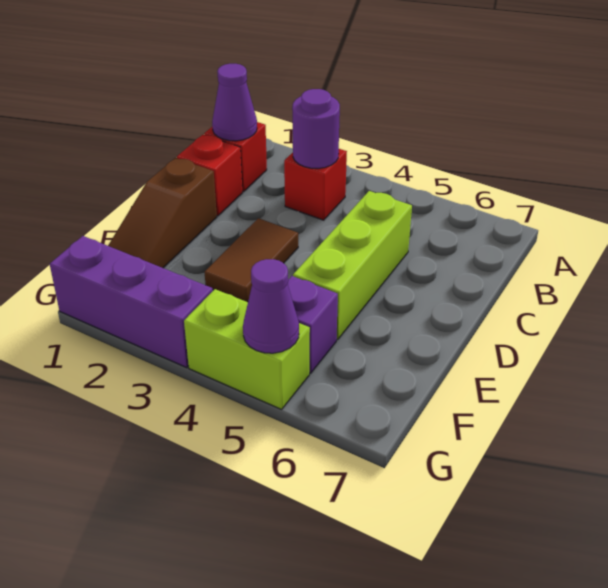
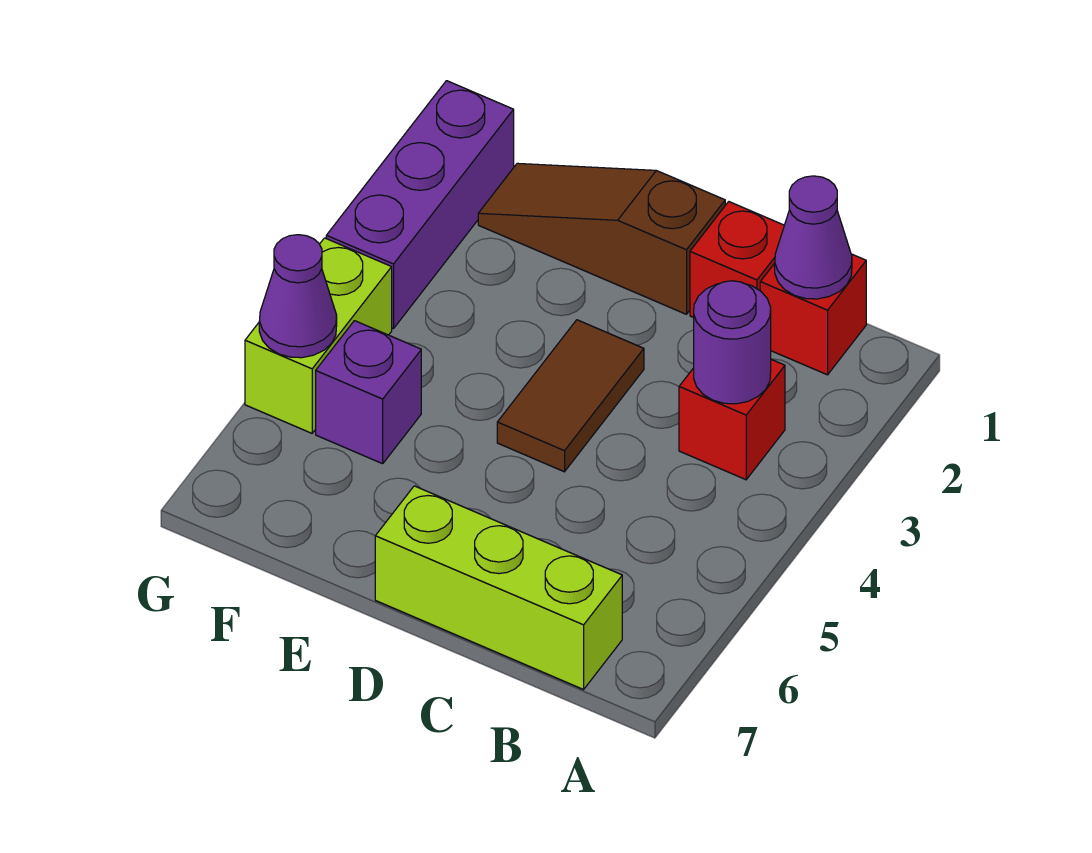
lime 1x3 brick [293,191,412,340] -> lime 1x3 brick moved to [375,486,622,689]
brown 1x2 tile [205,218,298,302] -> brown 1x2 tile turned to [497,320,644,472]

